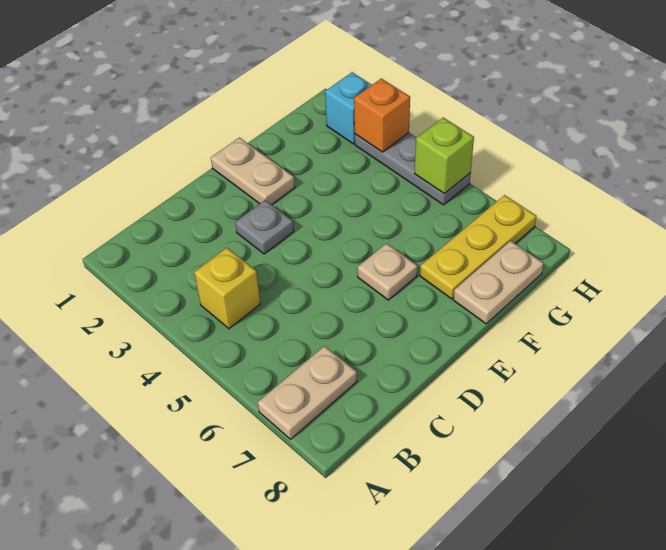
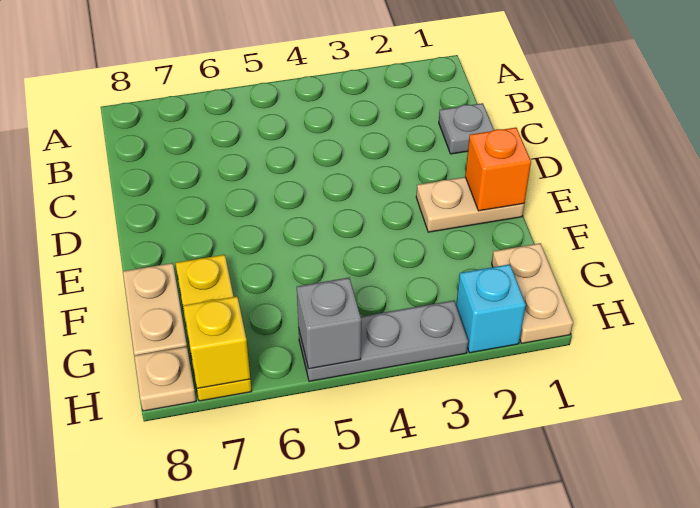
tan 1x2 plate [258,346,357,439] -> tan 1x2 plate moved to [492,243,573,343]
yellow 1x1 brick [194,248,261,329] -> yellow 1x1 brick moved to [183,296,250,388]
grey 1x1 plate [235,200,294,254] -> grey 1x1 plate moved to [439,103,494,154]
tan 1x1 plate [358,243,417,300] -> tan 1x1 plate moved to [134,347,196,411]
orange 1x1 brick [354,78,410,152] -> orange 1x1 brick moved to [465,128,531,211]
lime 1x1 brick [415,118,474,194] -> grey 1x1 brick [297,278,361,369]

